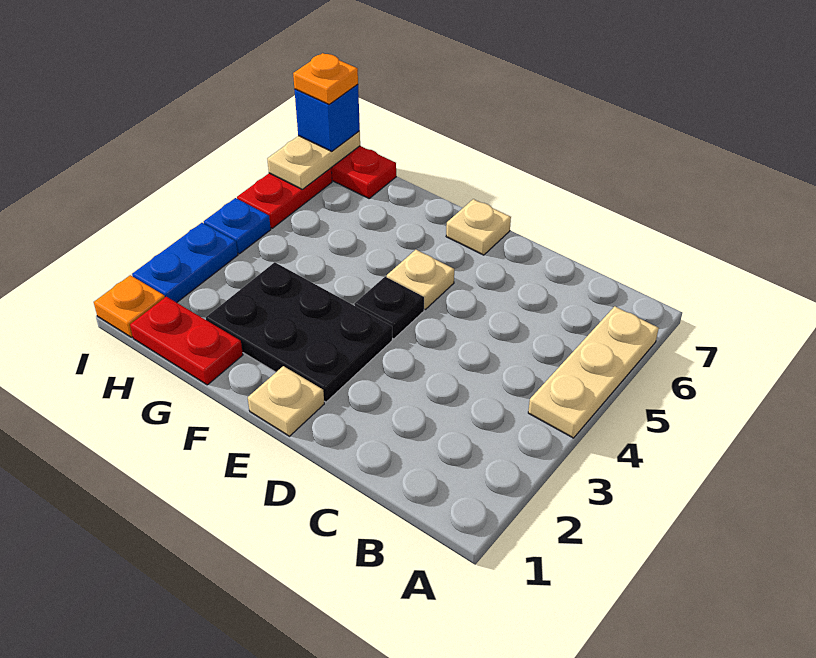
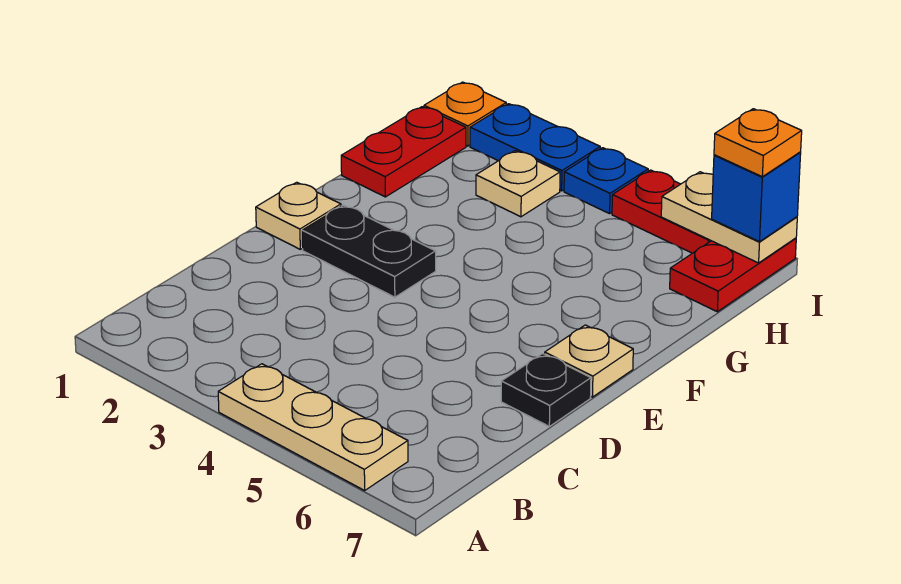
black 2x3 plate [206,262,392,402] -> black 1x2 plate [302,205,436,297]
black 1x1 plate [354,277,424,339] -> black 1x1 plate moved to [501,354,591,426]
tan 1x1 plate [387,250,454,309] -> tan 1x1 plate moved to [476,151,560,217]

